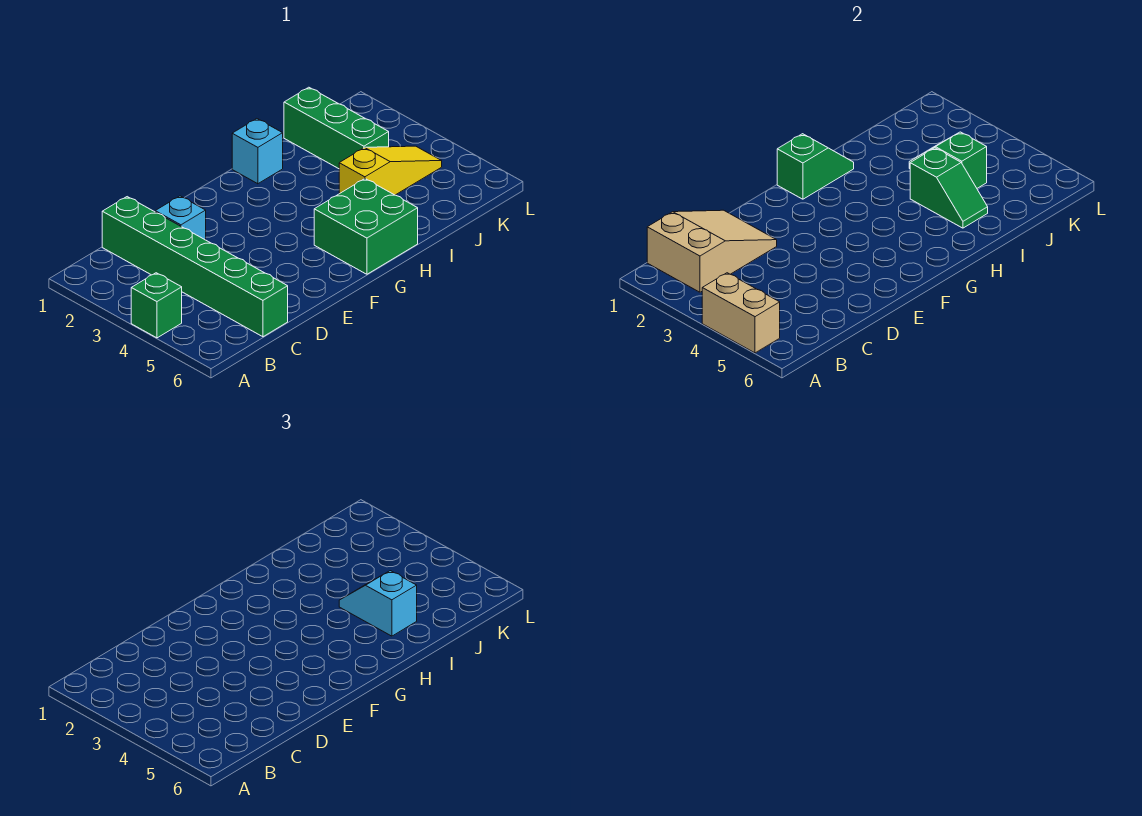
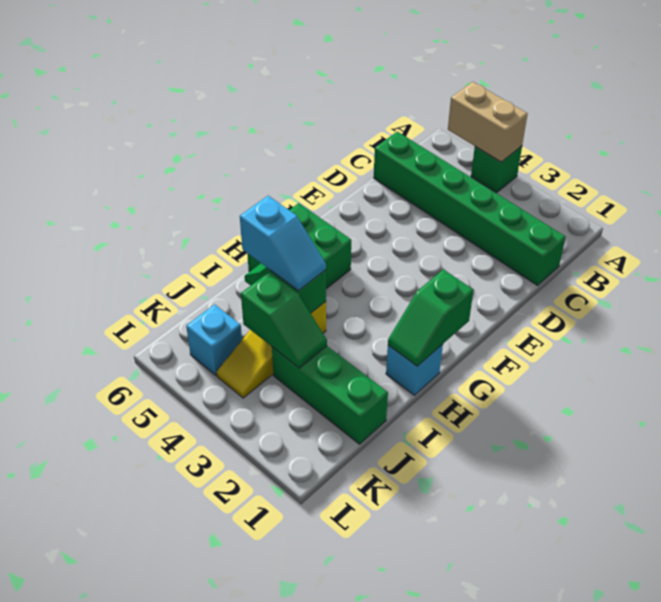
tan 2x3 slope [647,210,777,292] -> none
cyan 1x1 brick [155,196,206,240] -> cyan 1x1 brick moved to [186,304,242,375]

